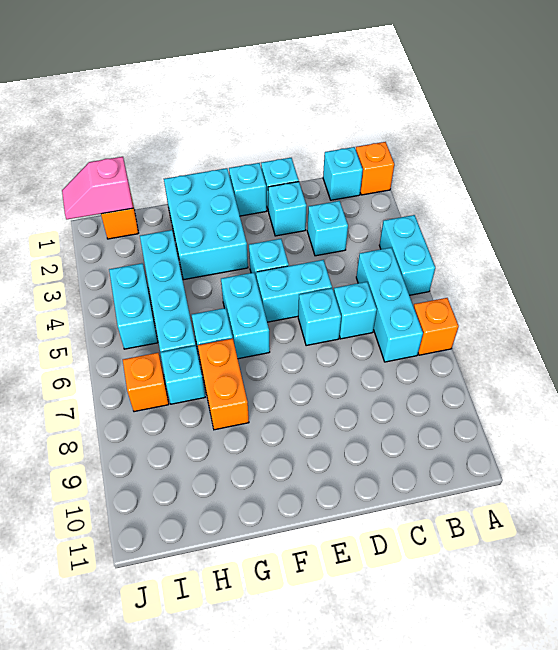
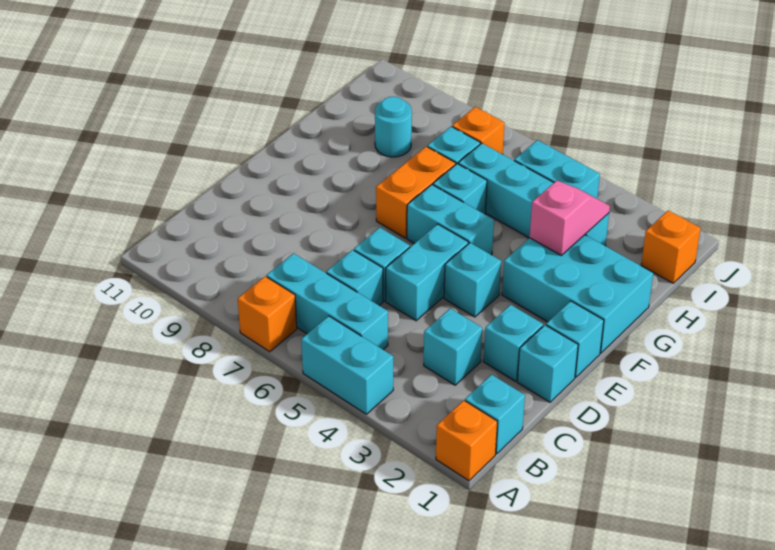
orange 1x2 brick [198,339,249,430] -> orange 1x2 brick turned to [376,146,456,238]
none -> cyan 1x1 round brick [375,97,412,157]
pink 1x2 slope [62,157,133,219] -> pink 1x2 slope moved to [530,181,610,255]

